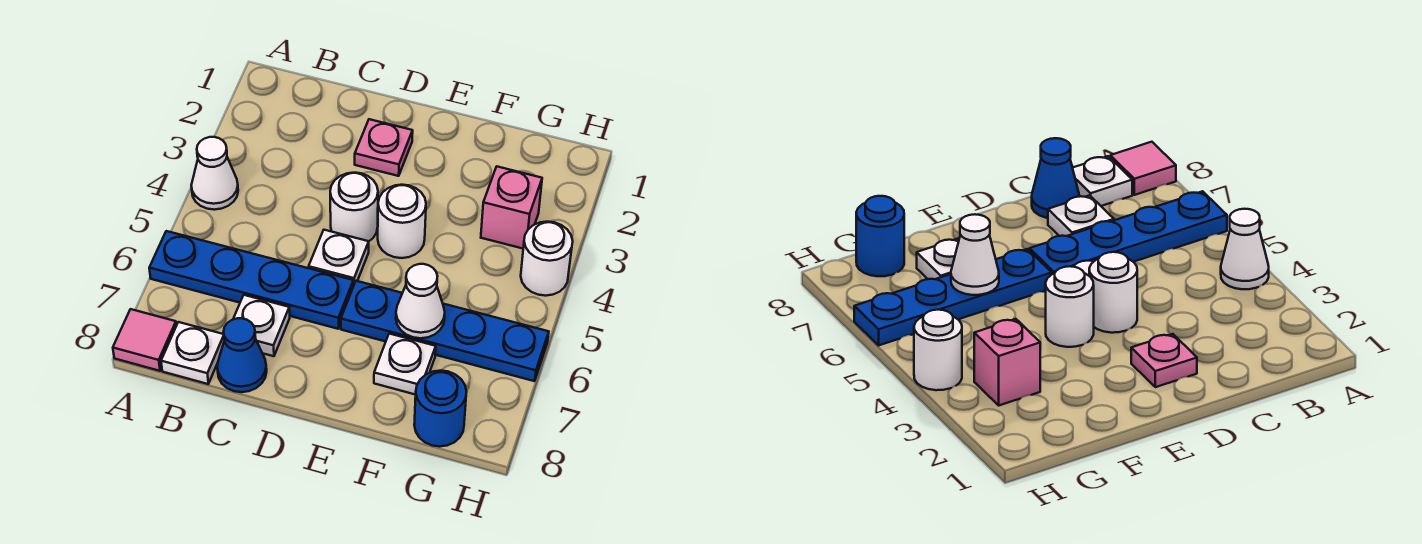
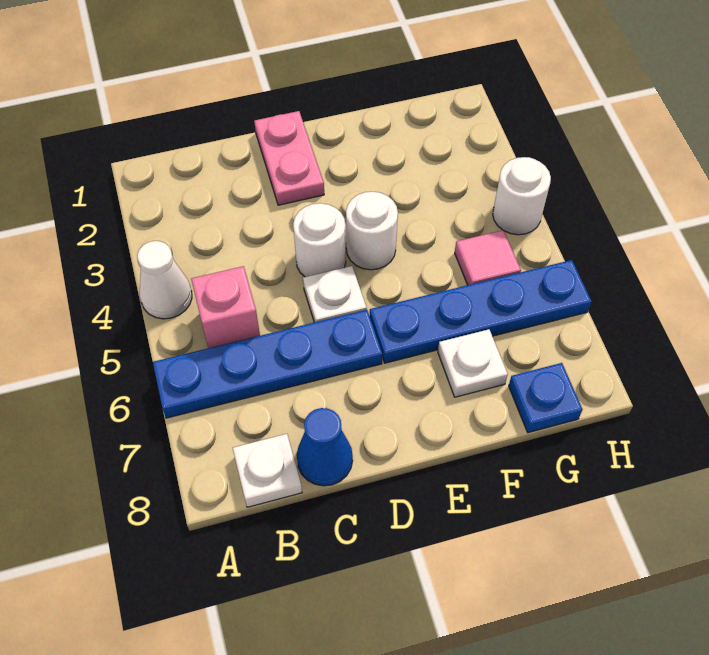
pink 1x1 tile [113,309,176,371] -> pink 1x1 tile moved to [455,230,521,285]
white 1x1 plate [233,295,290,356] -> none
pink 1x1 plate [355,119,413,176] -> pink 1x2 plate [254,111,324,205]
white 1x1 cone [396,264,445,338] -> none
pink 1x1 brick [481,167,542,249] -> pink 1x1 brick moved to [191,266,260,348]
blue 1x1 round brick [414,371,466,447] -> blue 1x1 plate [509,363,583,433]

